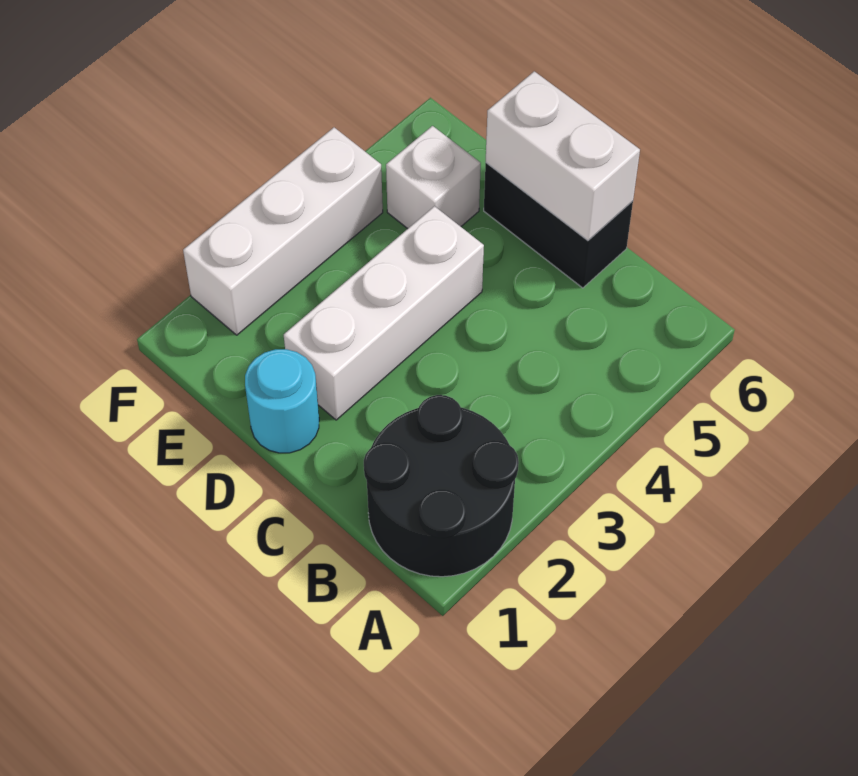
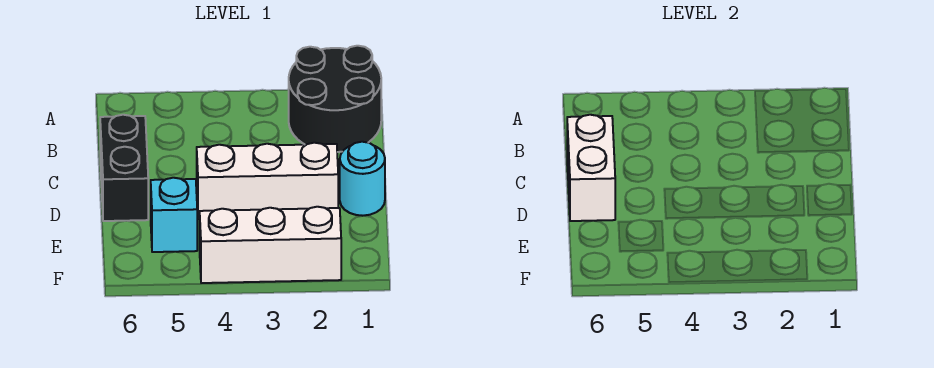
white 1x1 brick [386,126,481,229] -> cyan 1x1 brick [151,178,197,252]

